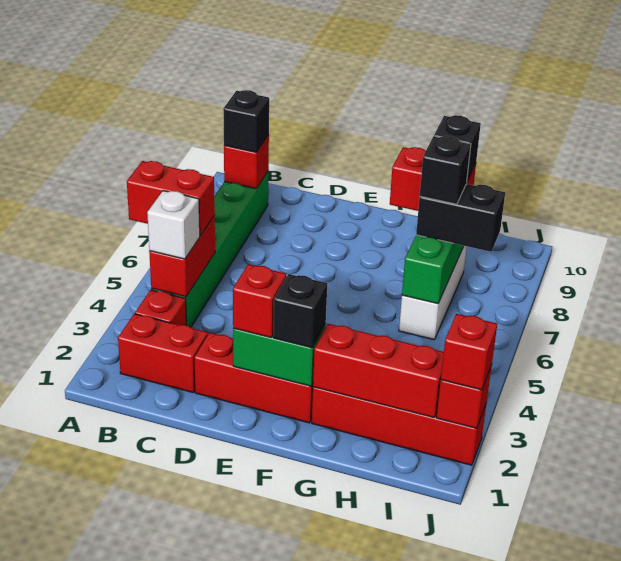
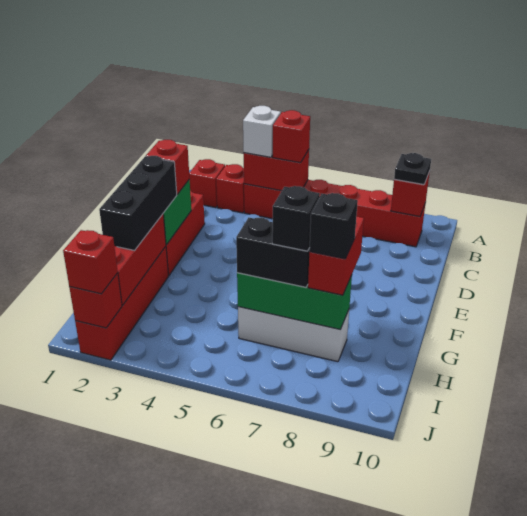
red 1x2 brick [127,161,215,236] -> red 1x1 brick [273,110,310,163]
red 1x2 brick [118,314,208,393] -> red 1x1 brick [189,159,225,208]
green 1x6 brick [151,172,268,327] -> red 1x6 brick [244,180,426,247]
black 1x1 brick [223,90,269,152] -> black 1x1 plate [394,153,431,185]
black 1x1 brick [274,274,327,348] -> black 1x3 brick [99,156,177,250]
black 1x2 brick [416,184,505,252] -> black 1x2 brick turned to [236,218,310,287]

